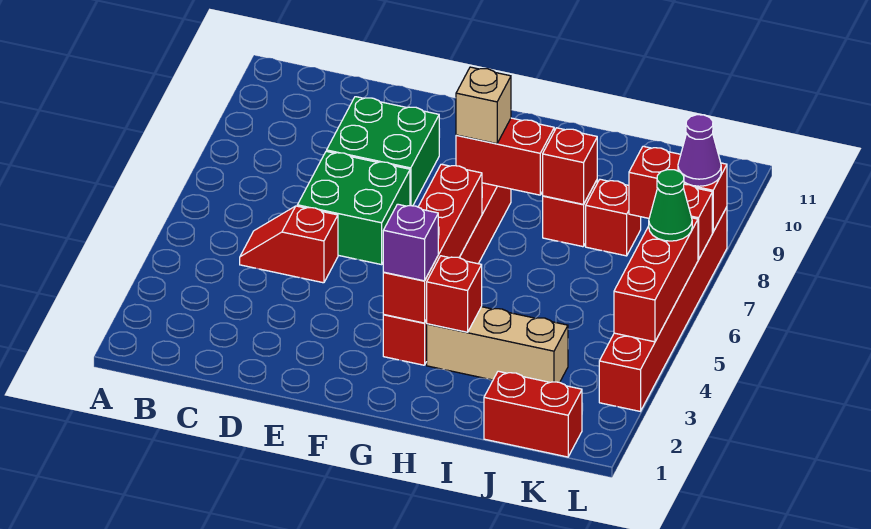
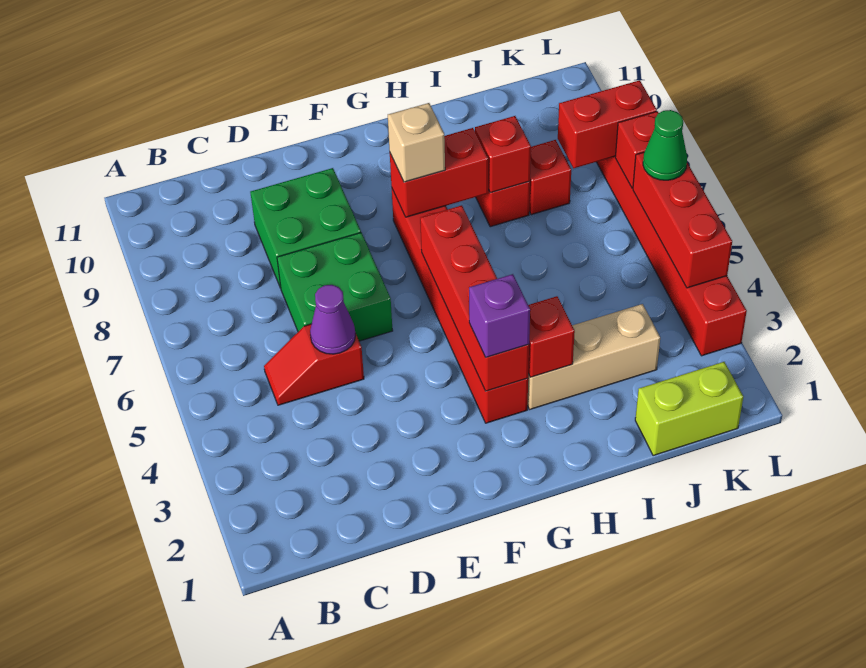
red 1x2 brick [484,371,582,457] -> lime 1x2 brick [635,362,743,456]
purple 1x1 cone [678,115,721,186] -> purple 1x1 cone moved to [310,285,355,354]

